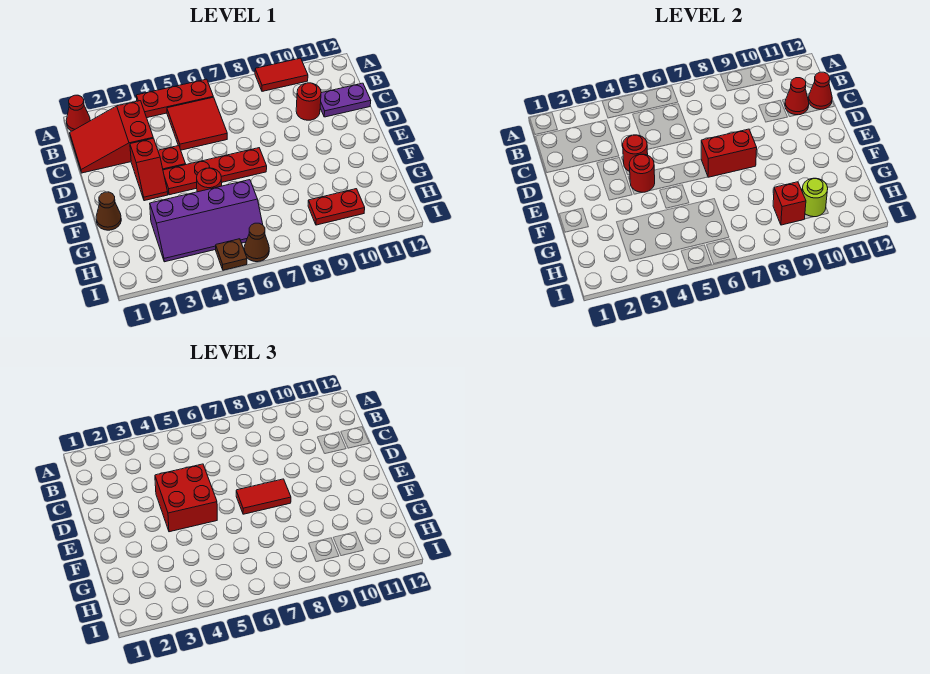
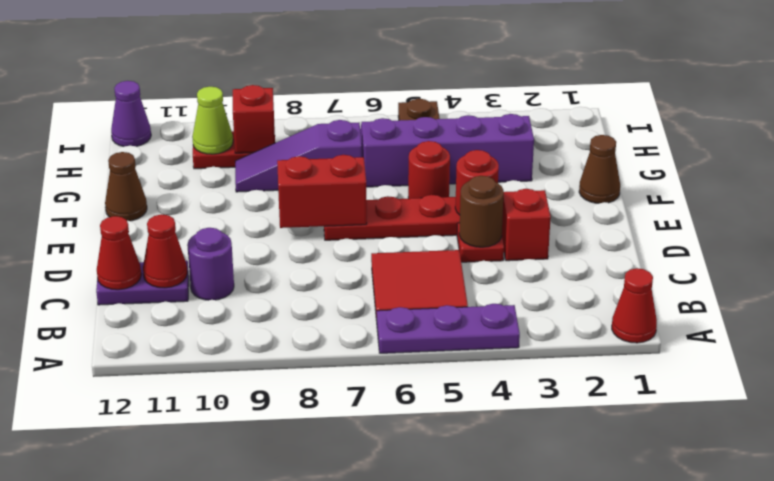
red 1x3 plate [136,79,213,118] -> purple 1x3 plate [377,304,520,353]
red 1x2 tile [255,58,308,91] -> none
red 2x3 slope [70,101,153,173] -> none
red 1x1 round brick [296,83,321,120] -> purple 1x1 round brick [187,228,234,300]
red 1x1 round brick [623,135,648,171] -> brown 1x1 round brick [459,176,504,247]
red 2x2 brick [155,464,217,532] -> none
red 1x2 tile [236,479,291,514] -> none
none -> purple 1x3 slope [235,120,362,192]
lime 1x1 round brick [802,178,828,217] -> lime 1x1 cone [192,87,233,154]
brown 1x1 cone [244,223,269,262] -> brown 1x1 cone moved to [105,152,147,221]
none -> purple 1x1 cone [111,81,151,147]

